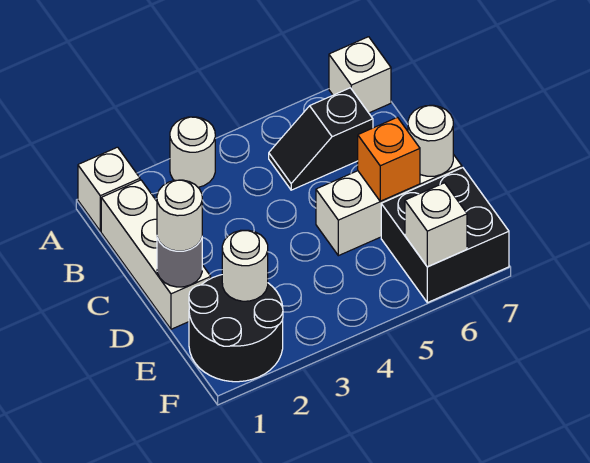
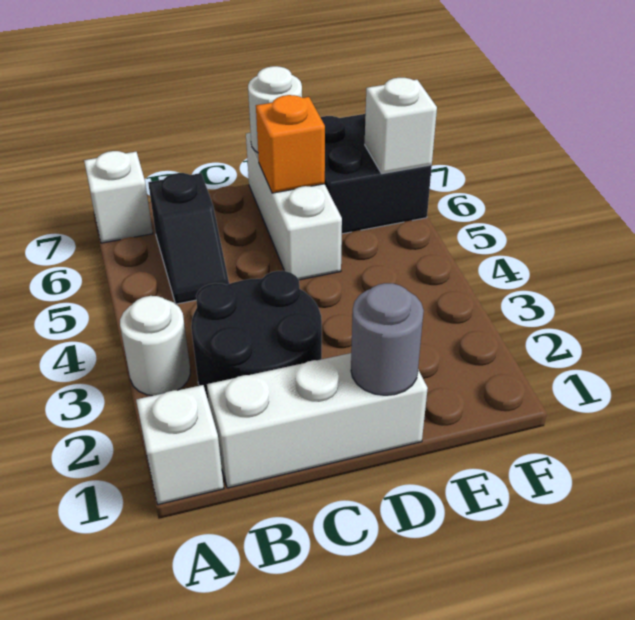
white 1x1 round brick [157,180,202,251] -> none
black 2x2 round brick [189,275,283,382] -> black 2x2 round brick moved to [191,271,322,403]
white 1x1 round brick [222,230,268,301] -> none

